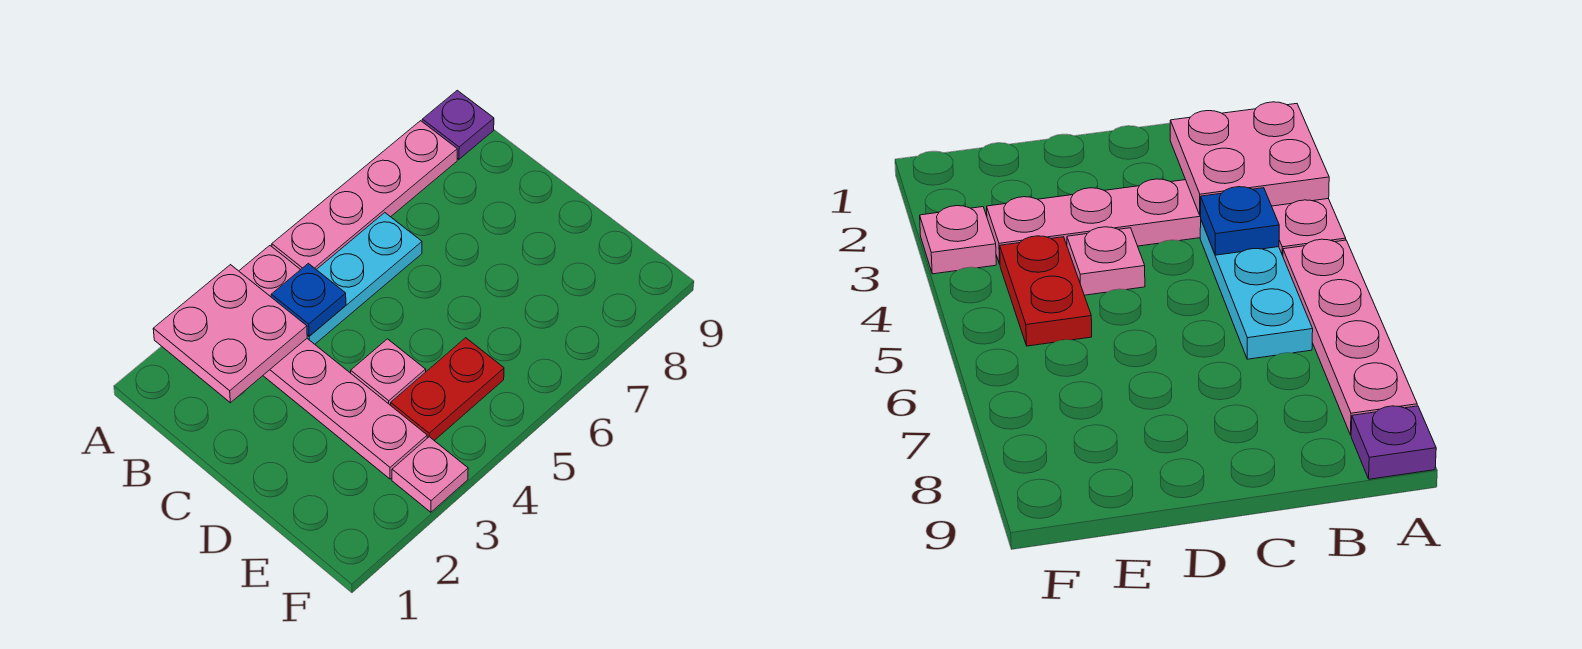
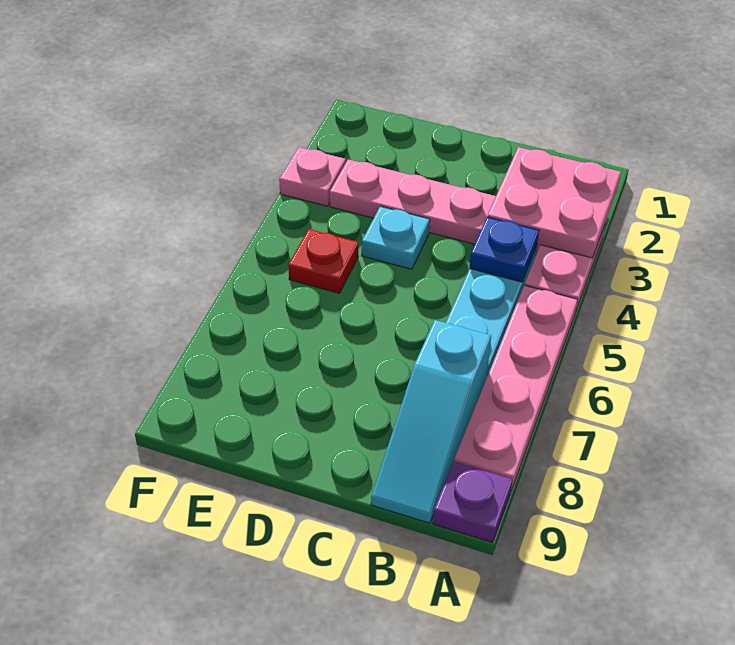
none -> cyan 1x3 slope [371,320,491,523]
pink 1x1 plate [351,339,426,405] -> cyan 1x1 plate [362,206,430,269]
red 1x2 plate [391,338,504,441] -> red 1x1 plate [288,229,358,293]

